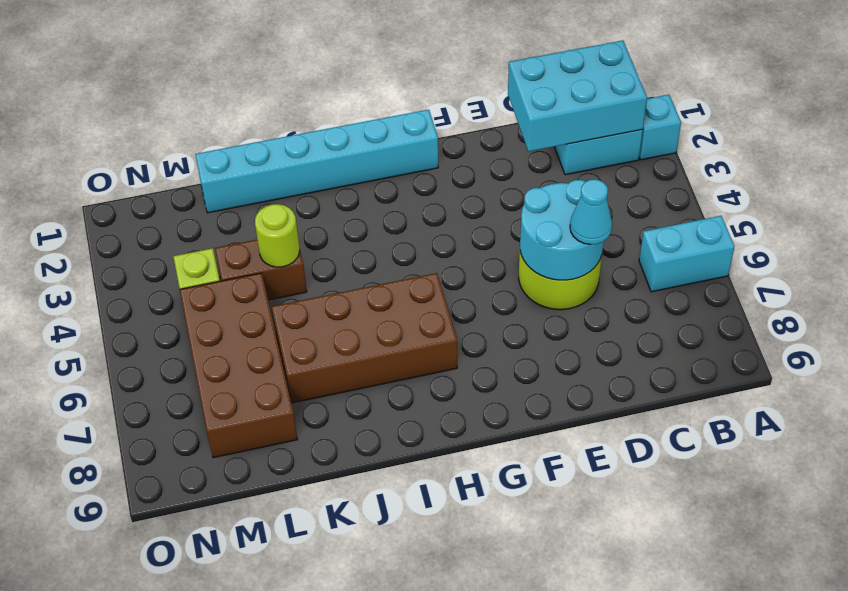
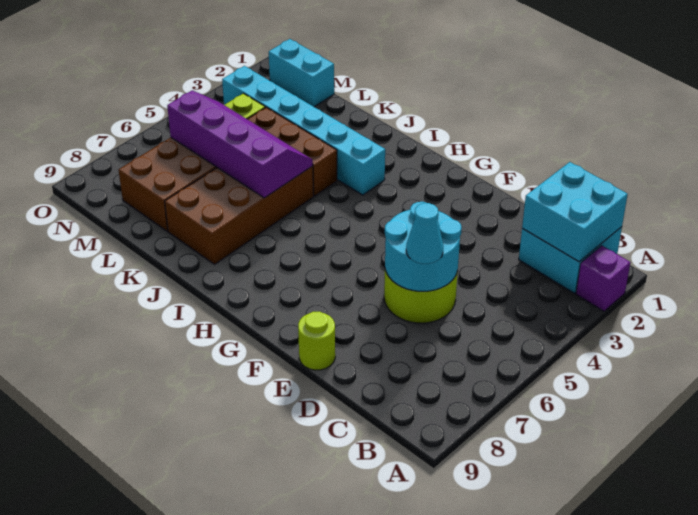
cyan 1x1 brick [639,95,681,160] -> purple 1x1 brick [576,246,630,311]
cyan 1x2 brick [639,216,735,292] -> cyan 1x2 brick moved to [269,39,334,107]
cyan 2x3 brick [508,41,647,151] -> cyan 2x2 brick [522,162,628,262]
cyan 1x6 brick [195,110,438,213] -> cyan 1x6 brick moved to [222,66,385,195]
brown 2x4 brick [272,273,457,403] -> brown 2x4 brick turned to [165,166,314,264]
none -> purple 2x4 slope [167,90,313,198]
brown 1x2 brick [215,240,307,300] -> brown 1x3 brick [248,107,337,196]
lime 1x1 round brick [255,204,300,267] -> lime 1x1 round brick moved to [298,312,335,370]

